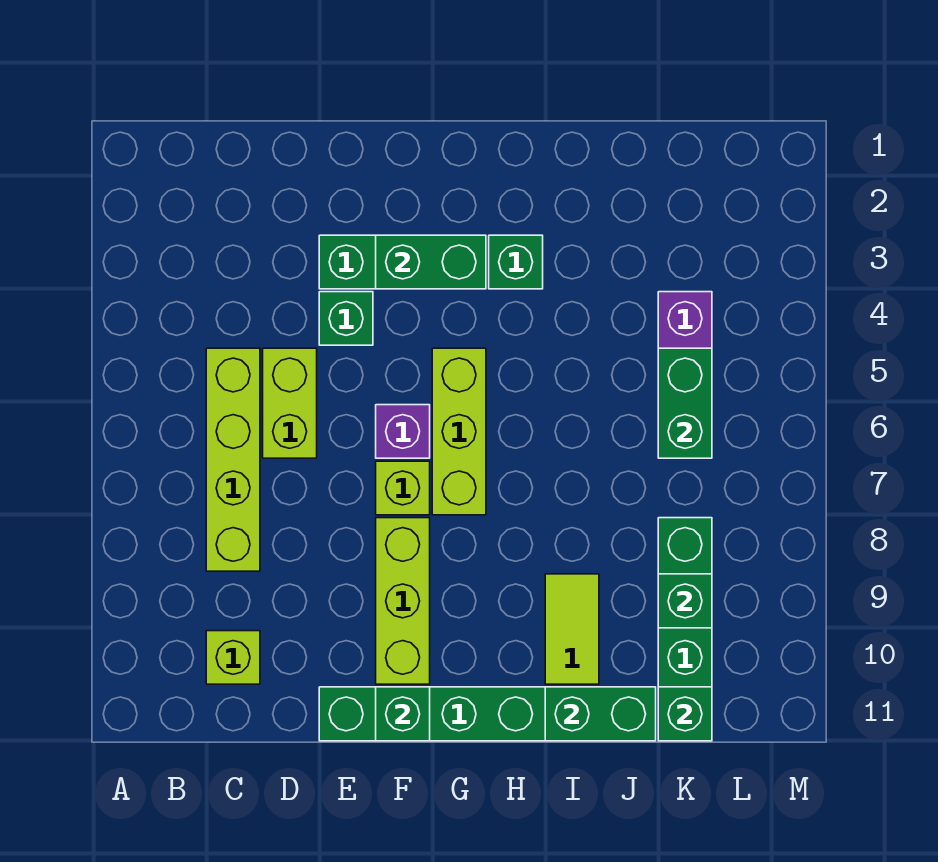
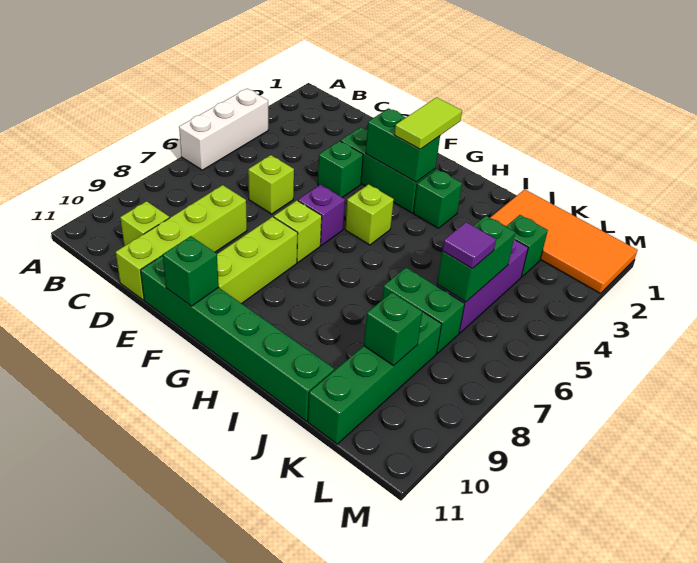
none -> white 1x3 brick [179,89,268,170]
lime 1x4 brick [206,348,260,571] -> lime 1x4 brick moved to [116,185,247,300]
lime 1x2 brick [263,348,317,458] -> lime 1x1 brick [248,155,294,214]
lime 1x3 brick [432,348,486,515] -> lime 1x1 brick [345,184,394,245]
lime 1x2 tile [545,574,599,684] -> lime 1x2 tile moved to [395,97,462,149]
green 1x2 brick [545,687,656,741] -> green 1x2 brick moved to [382,268,465,353]
none -> orange 2x4 tile [490,189,638,294]
none -> purple 1x1 tile [442,222,496,269]
green 1x1 brick [658,687,712,741] -> green 1x1 brick moved to [506,215,548,277]

